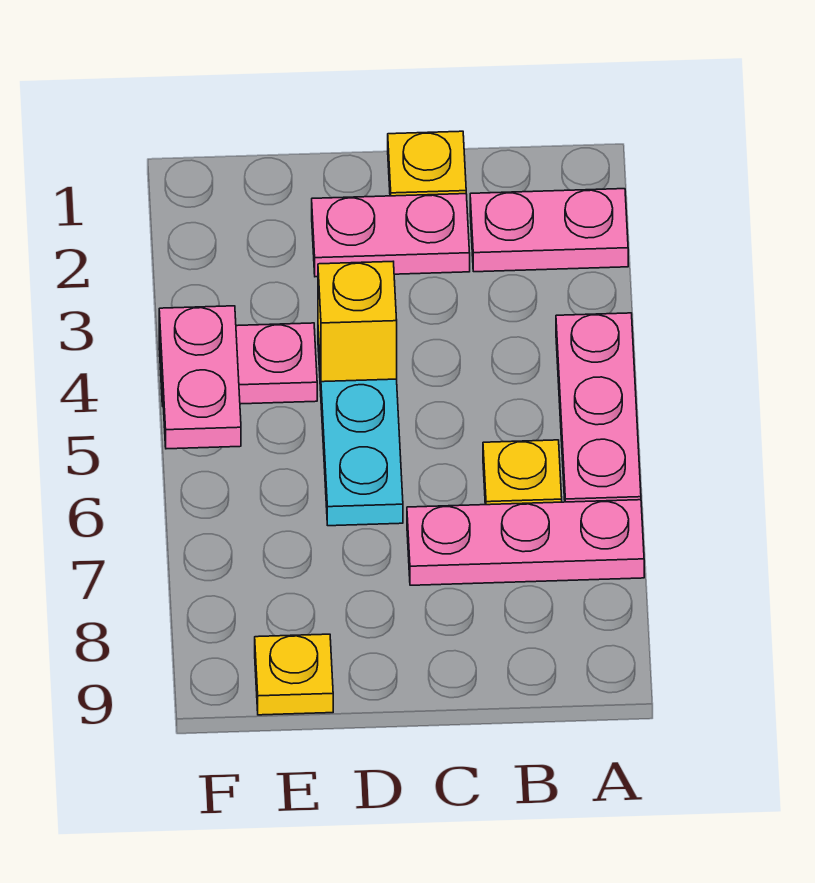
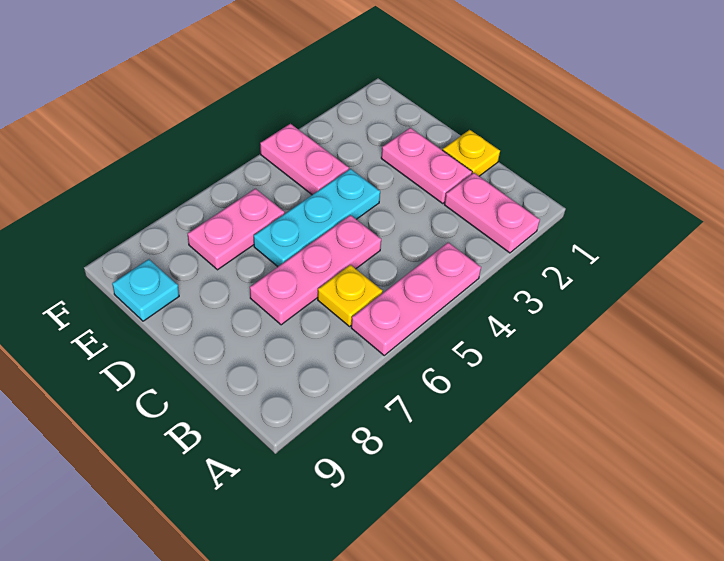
pink 1x3 plate [407,500,644,585] -> pink 1x3 plate turned to [250,215,381,325]
yellow 1x1 brick [318,262,397,382] -> none
yellow 1x1 plate [255,634,333,715] -> cyan 1x1 plate [112,259,179,321]
pink 1x2 plate [159,306,241,449] -> pink 1x2 plate moved to [188,189,285,270]

